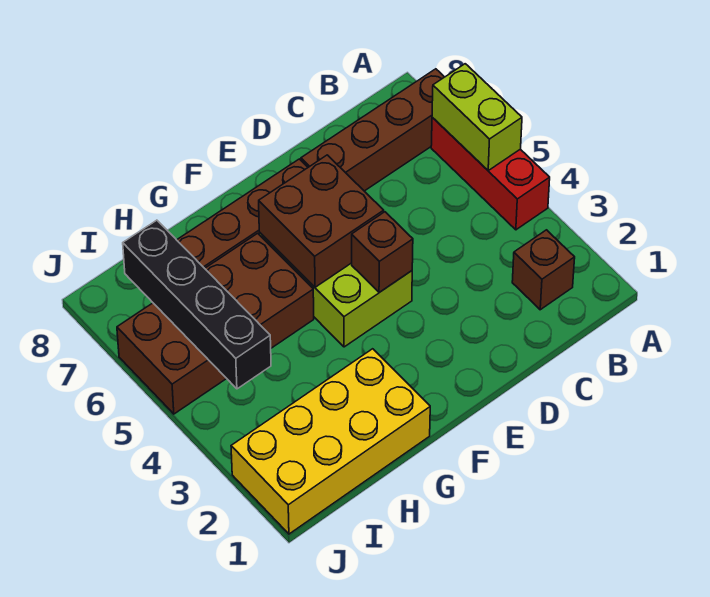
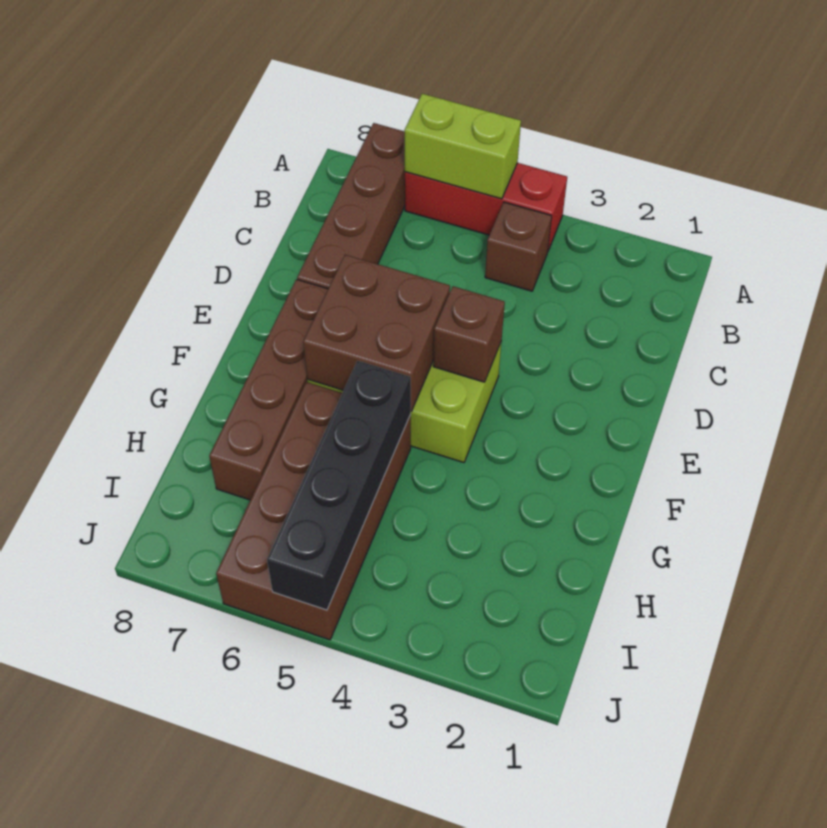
brown 1x1 brick [512,230,575,310] -> brown 1x1 brick moved to [485,202,552,291]
yellow 2x4 brick [231,349,430,534] -> none
black 1x4 brick [123,220,271,389] -> black 1x4 brick turned to [267,361,411,610]

